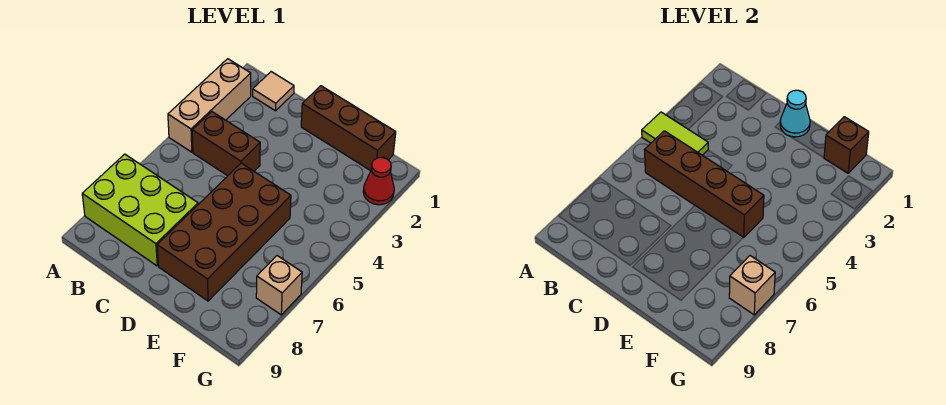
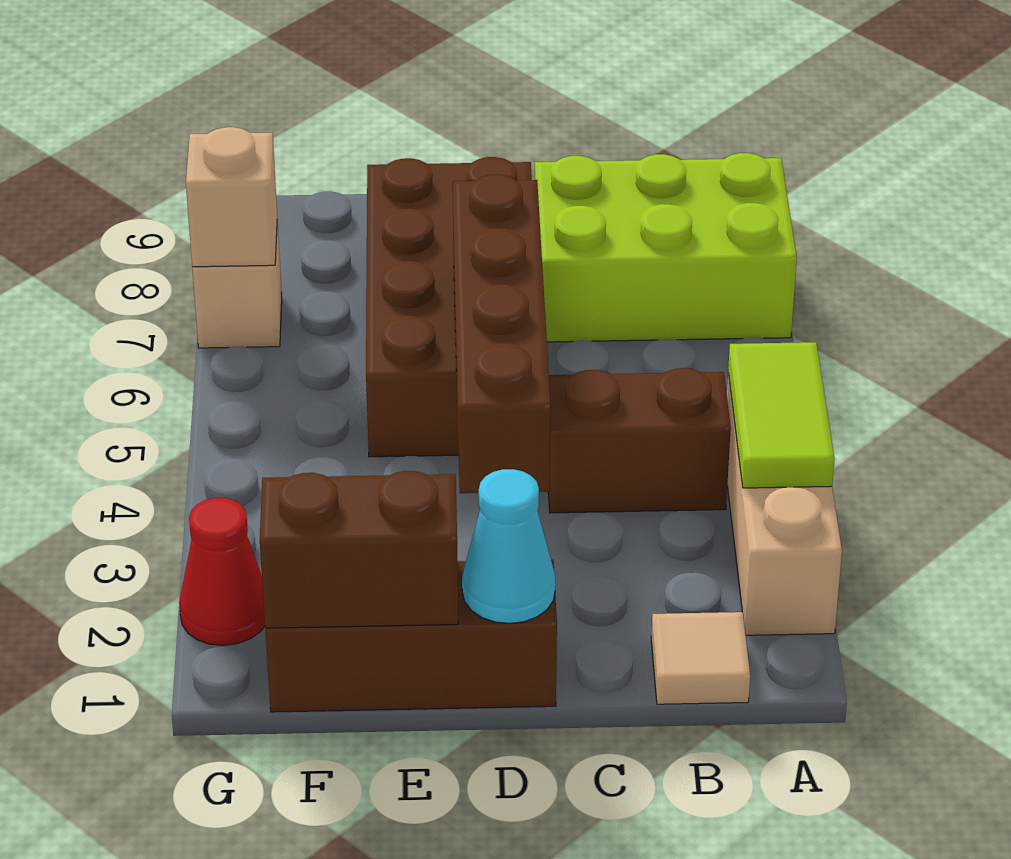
lime 1x2 tile [642,112,708,155] -> lime 1x2 tile turned to [728,342,835,488]
brown 1x4 brick [644,131,764,237] -> brown 1x4 brick turned to [453,175,551,493]
brown 1x1 brick [824,117,869,173] -> brown 1x2 brick [260,471,458,628]

